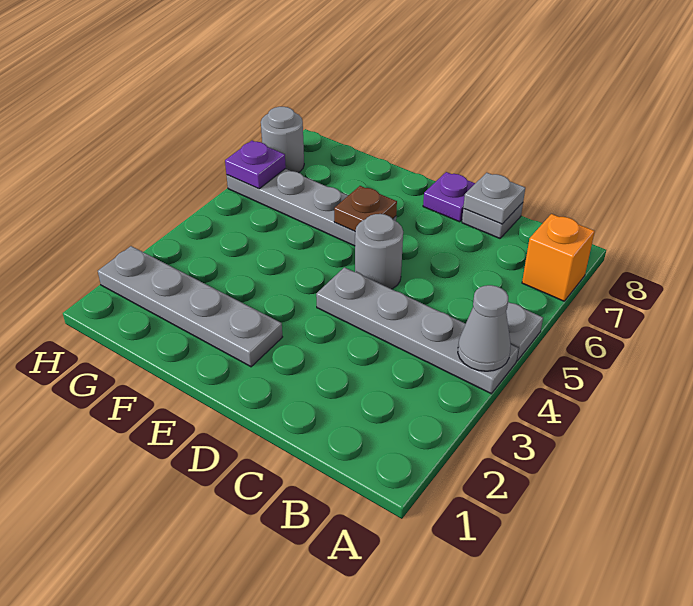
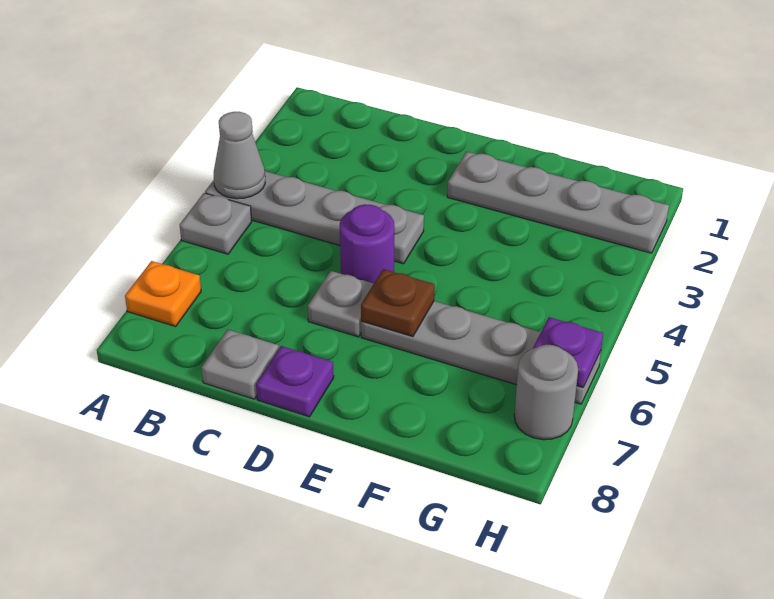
orange 1x1 brick [522,214,595,301] -> orange 1x1 plate [125,261,201,326]
grey 1x1 plate [463,173,525,224] -> grey 1x1 plate moved to [308,271,374,337]
grey 1x1 round brick [355,214,403,289] -> purple 1x1 round brick [340,204,394,283]

